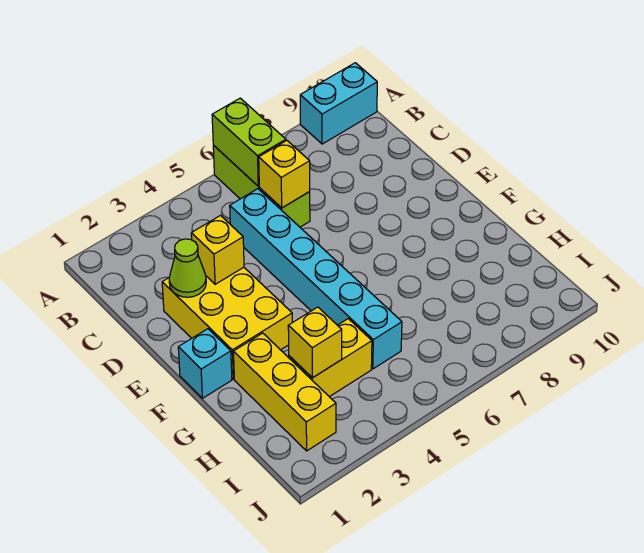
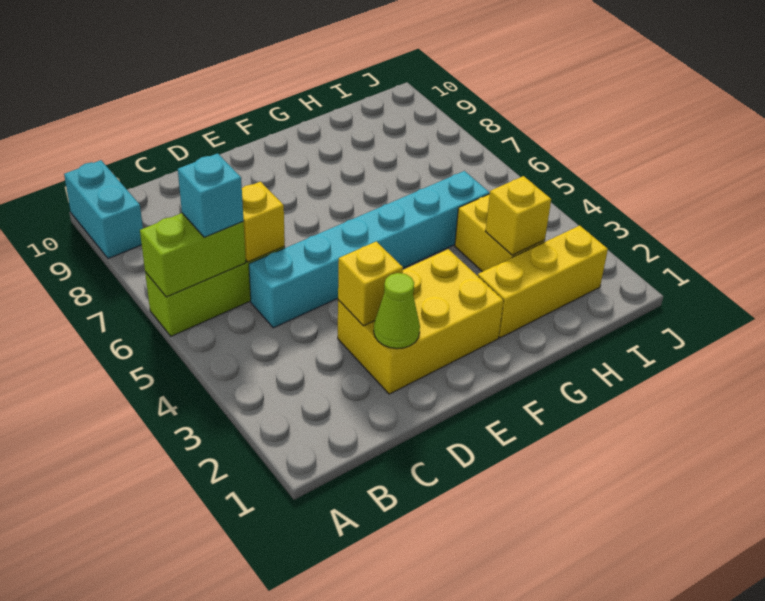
cyan 1x1 brick [178,329,232,398] -> cyan 1x1 brick moved to [178,153,243,238]

